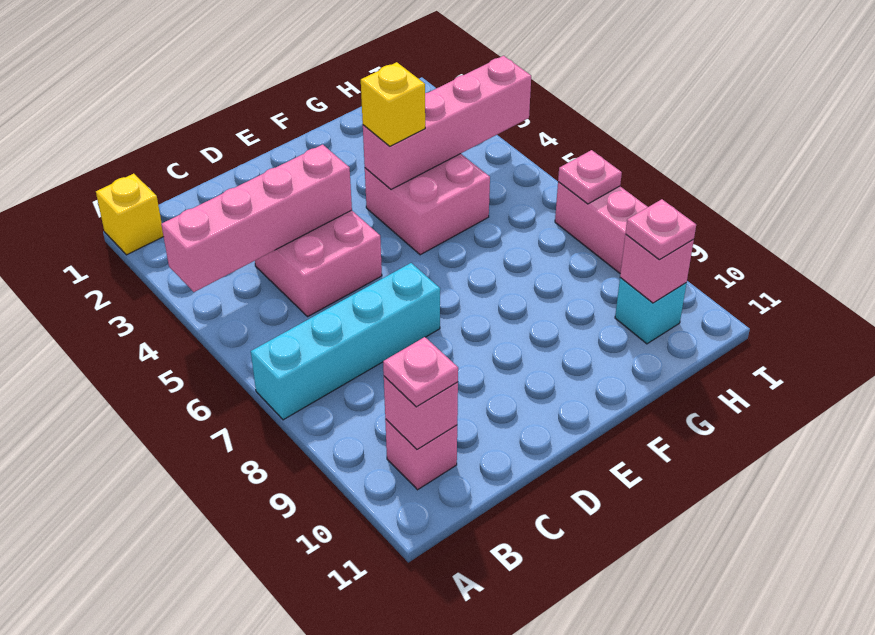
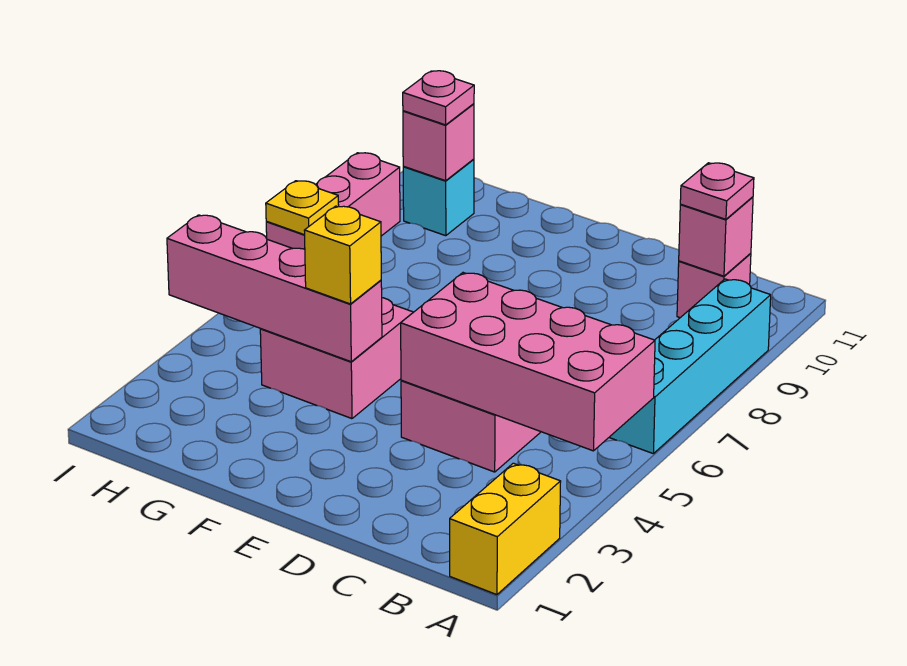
yellow 1x1 brick [96,174,164,255] -> yellow 1x2 brick [450,463,561,595]
pink 1x4 brick [161,145,352,292] -> pink 2x4 brick [401,273,655,451]
cyan 1x4 brick [251,263,440,420] -> cyan 1x4 brick turned to [609,279,771,454]
pink 1x1 plate [558,150,622,204] -> yellow 1x1 plate [266,181,339,235]

